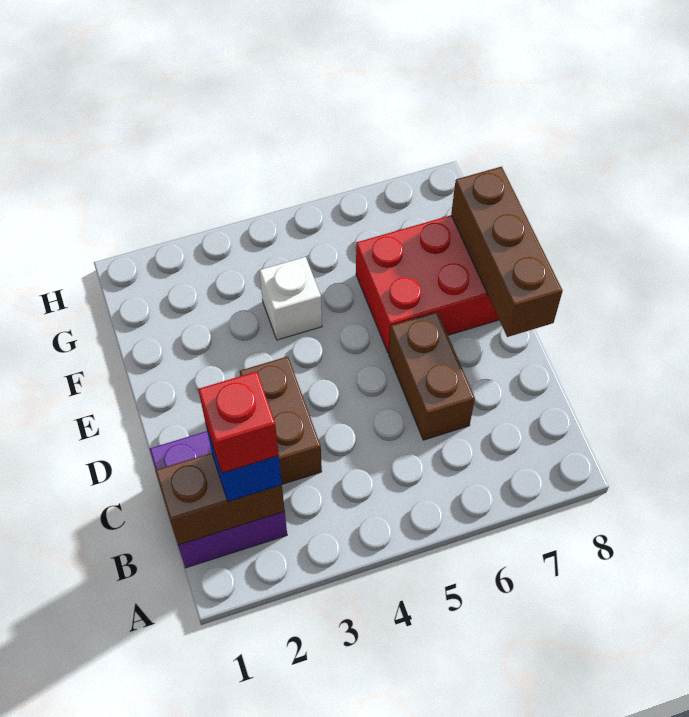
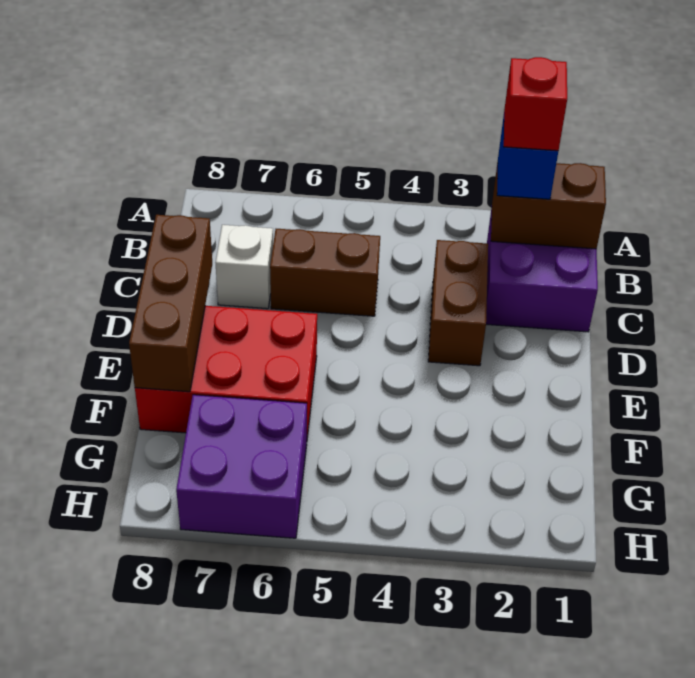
brown 1x2 brick [389,312,475,440] -> brown 1x2 brick turned to [270,229,380,316]
white 1x1 brick [259,257,322,340] -> white 1x1 brick moved to [215,225,273,309]
none -> purple 2x2 brick [176,395,307,538]

